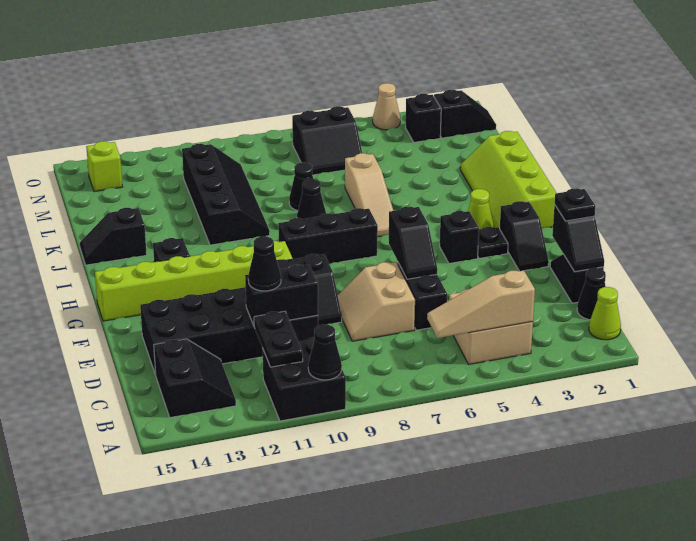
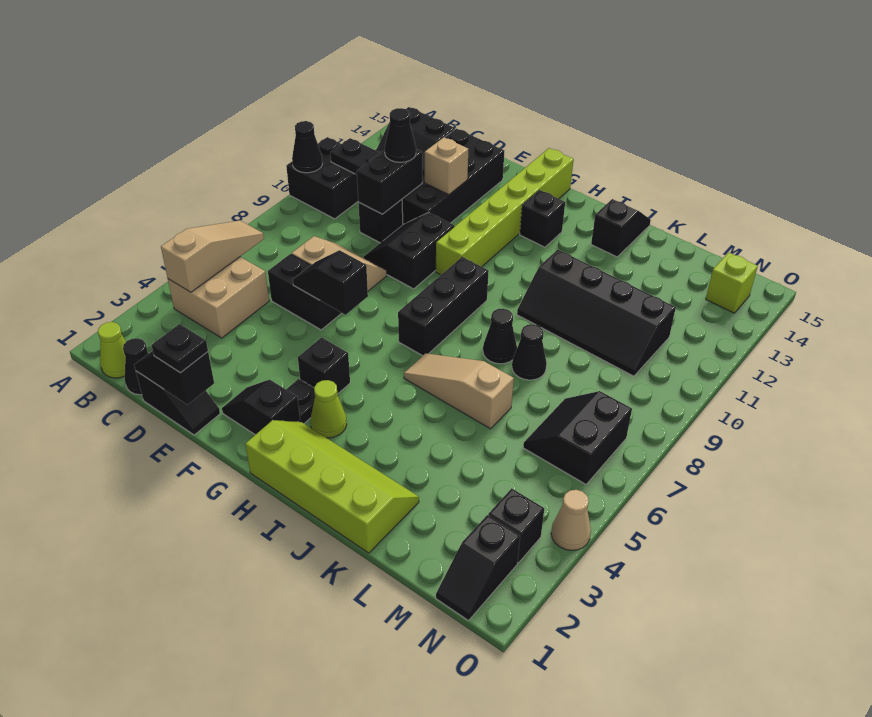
none -> tan 1x1 brick [425,137,468,195]

